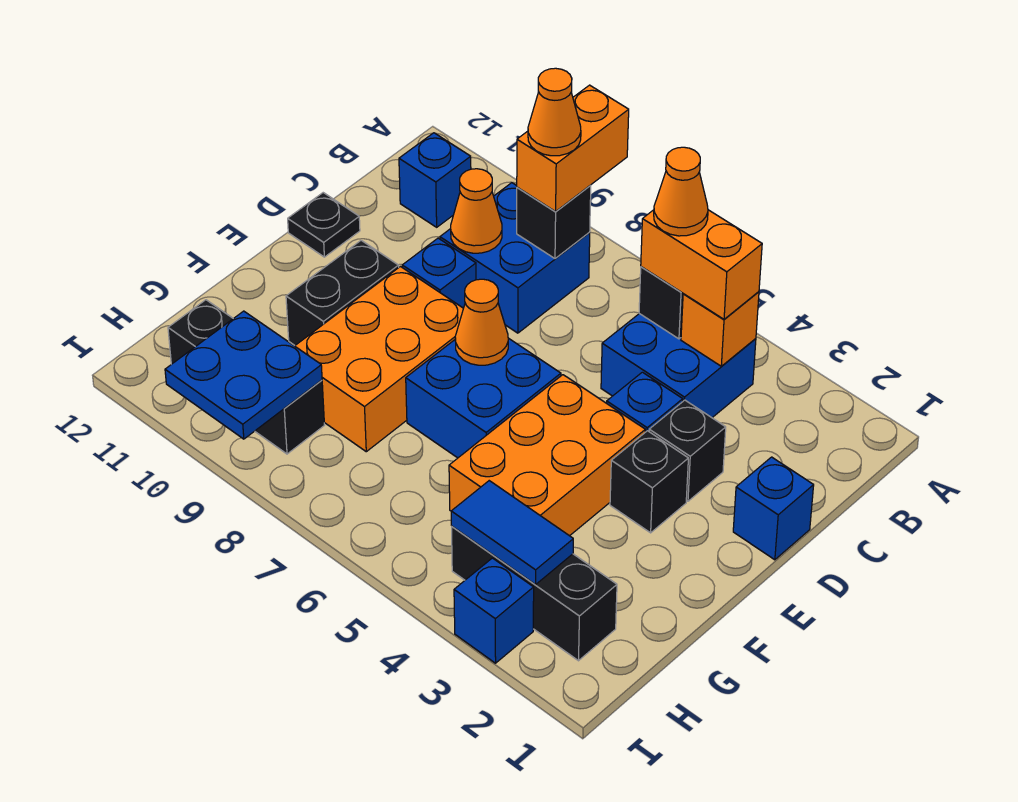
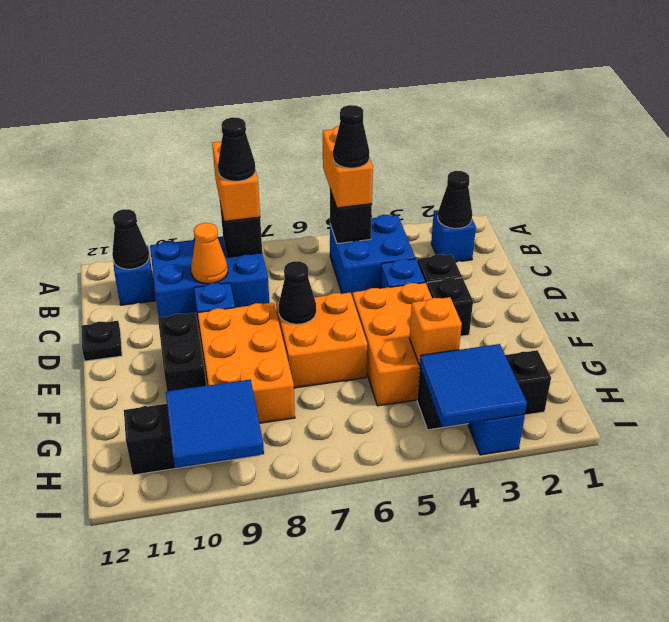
none -> black 1x1 cone [438,171,472,229]
orange 1x1 brick [681,292,759,366] -> orange 1x1 brick moved to [409,297,462,365]
orange 1x2 brick [641,210,762,319] -> orange 1x2 brick turned to [323,126,373,208]
orange 1x1 cone [654,147,708,236] -> black 1x1 cone [333,105,369,168]
blue 2x2 brick [440,183,590,333] -> blue 2x3 brick [150,236,269,320]
orange 1x1 cone [528,68,581,156] -> black 1x1 cone [218,117,255,181]
none -> black 1x1 cone [112,209,149,269]
blue 1x1 brick [733,457,814,560] -> blue 1x1 brick moved to [431,210,476,262]
blue 2x2 brick [406,338,561,458] -> orange 2x2 brick [276,292,367,388]
orange 1x1 cone [455,279,508,365] -> black 1x1 cone [279,261,316,324]
blue 1x2 tile [451,481,573,585] -> blue 2x2 tile [420,344,527,427]
blue 2x2 plate [165,311,322,439] -> blue 2x2 tile [166,379,264,468]

